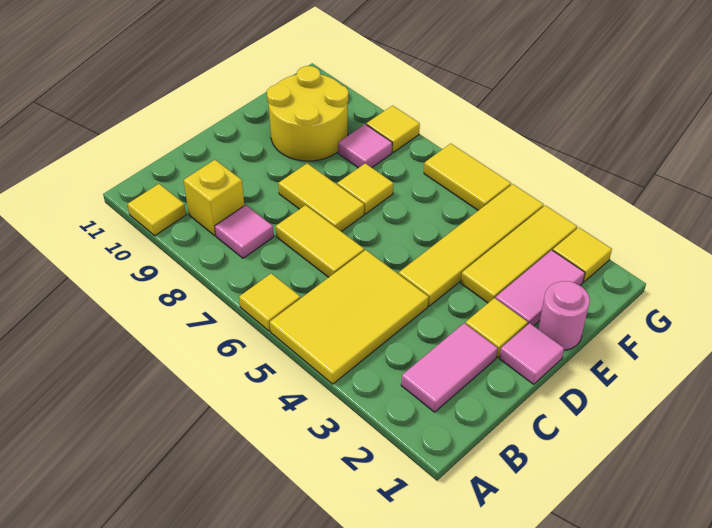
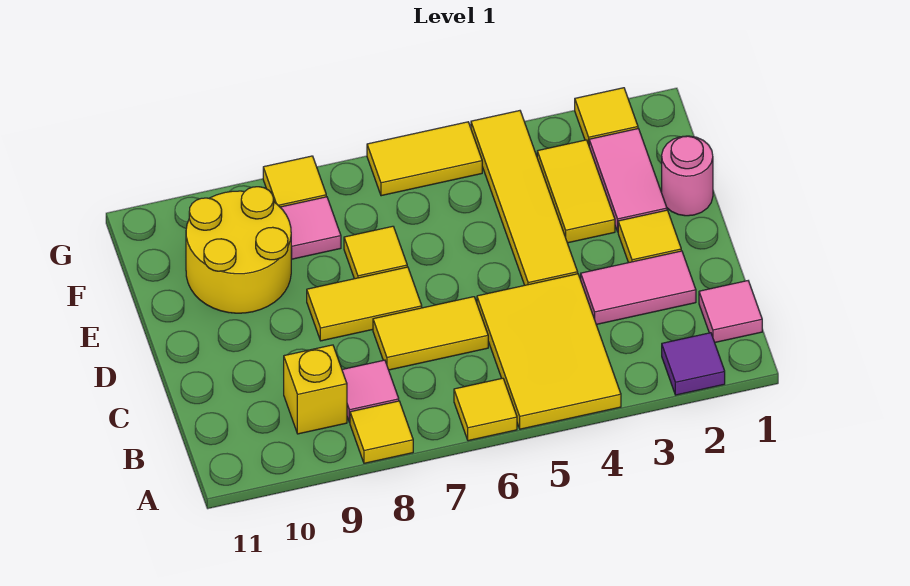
none -> purple 1x1 tile [662,333,725,395]
yellow 1x1 tile [128,184,186,236] -> yellow 1x1 tile moved to [350,401,413,463]
pink 1x2 tile [401,323,498,412] -> pink 1x2 tile turned to [581,251,696,325]
pink 1x1 tile [499,323,564,384] -> pink 1x1 tile moved to [699,281,762,342]
yellow 1x3 tile [461,205,577,303] -> yellow 1x2 tile [537,140,615,243]

